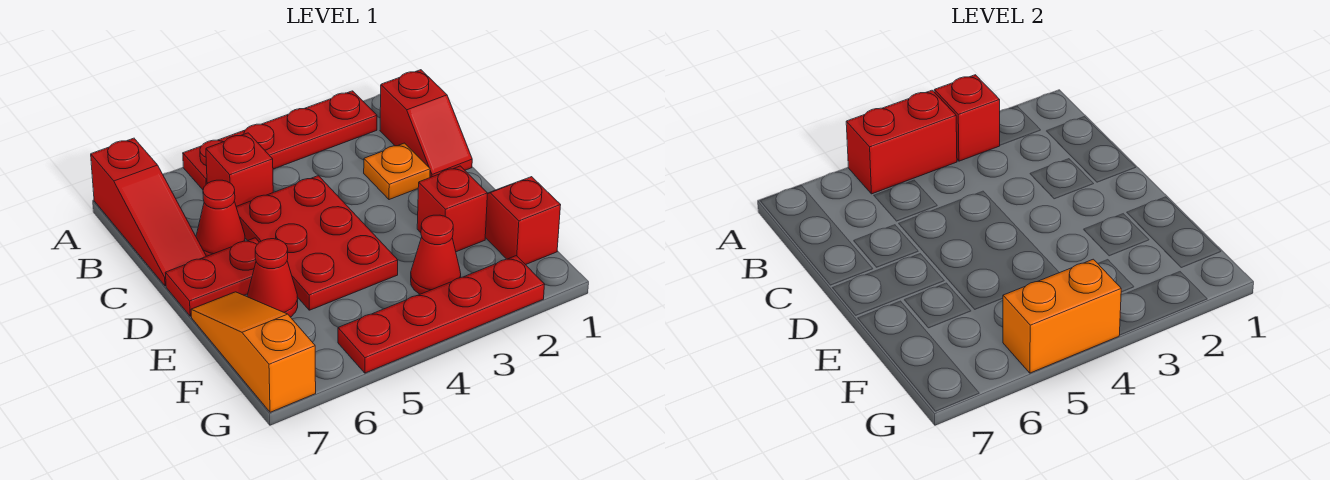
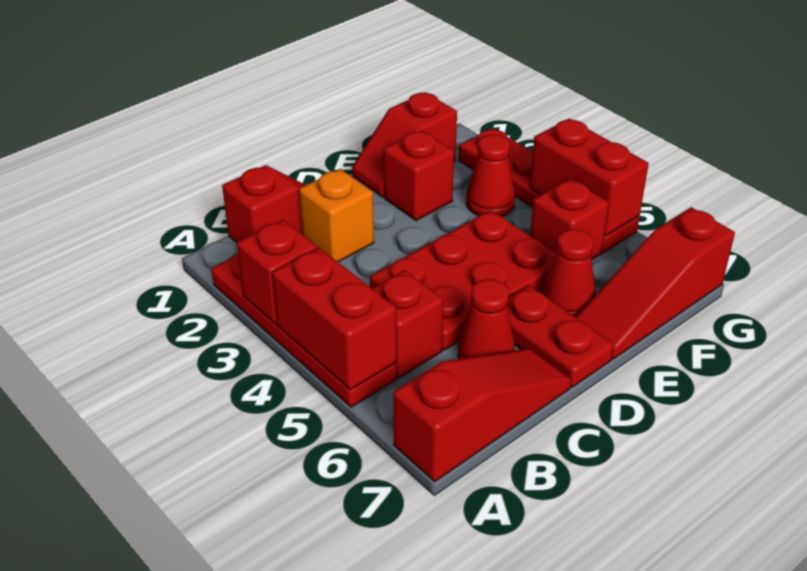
orange 1x1 plate [364,143,430,200] -> orange 1x1 brick [299,169,374,262]
orange 1x3 slope [191,292,316,412] -> red 1x3 slope [576,207,735,359]
none -> red 1x1 brick [530,179,609,260]
orange 1x2 brick [1003,259,1121,373] -> red 1x2 brick [530,119,649,236]

